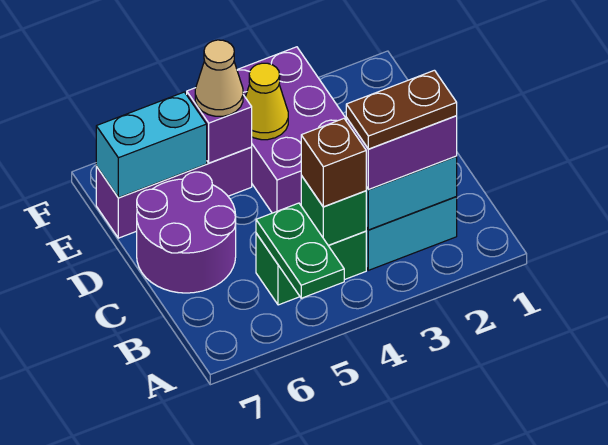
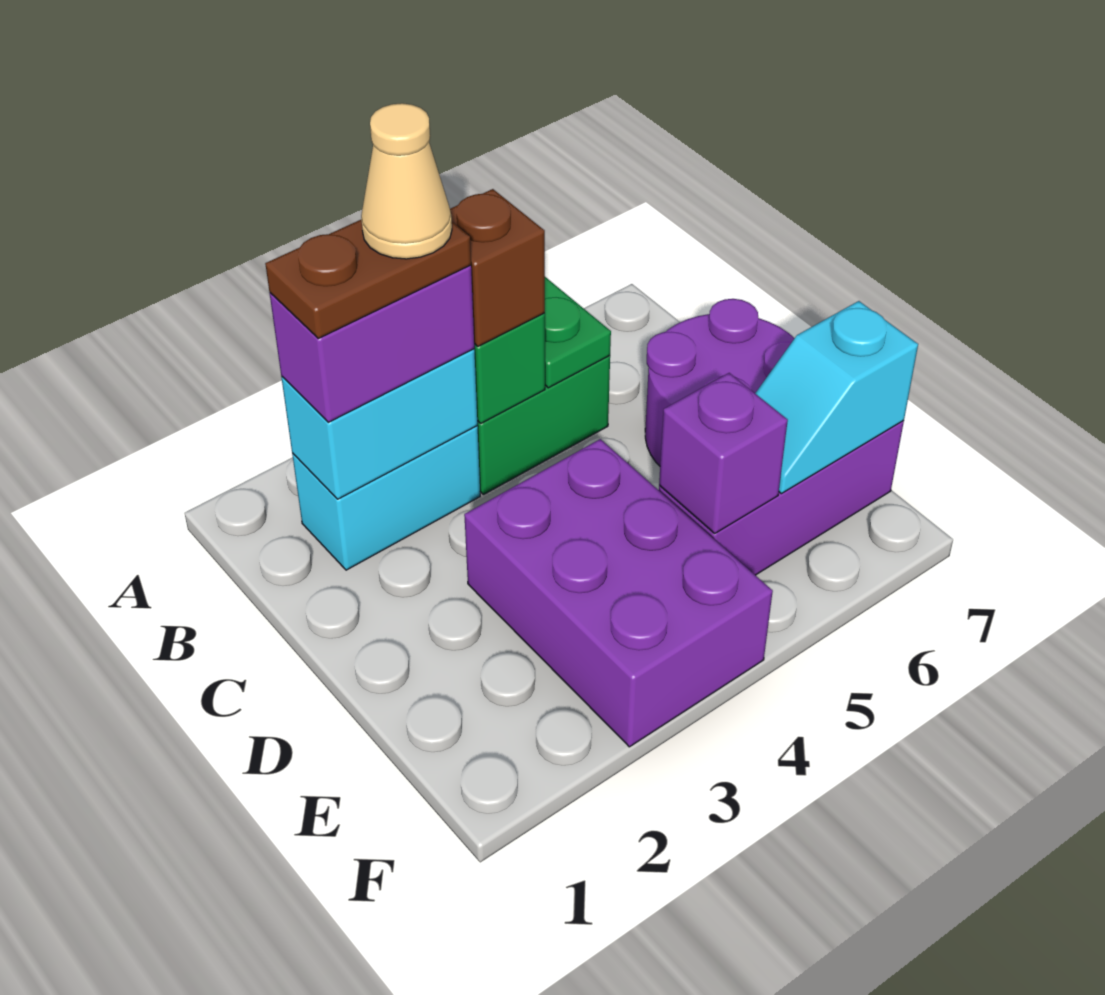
yellow 1x1 cone [245,63,288,140] -> none
tan 1x1 cone [195,40,243,116] -> tan 1x1 cone moved to [361,103,452,259]
cyan 1x2 brick [96,92,207,198] -> cyan 1x2 slope [755,301,918,494]

